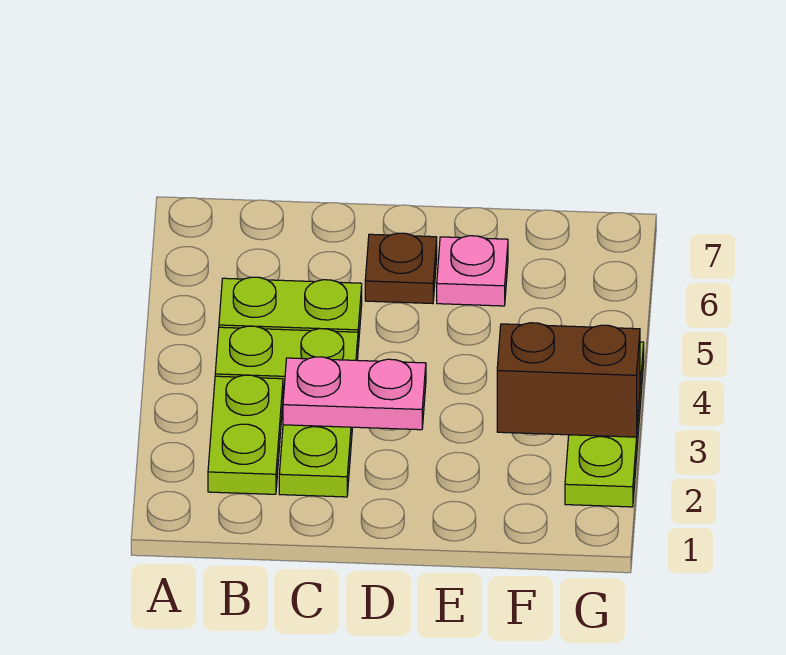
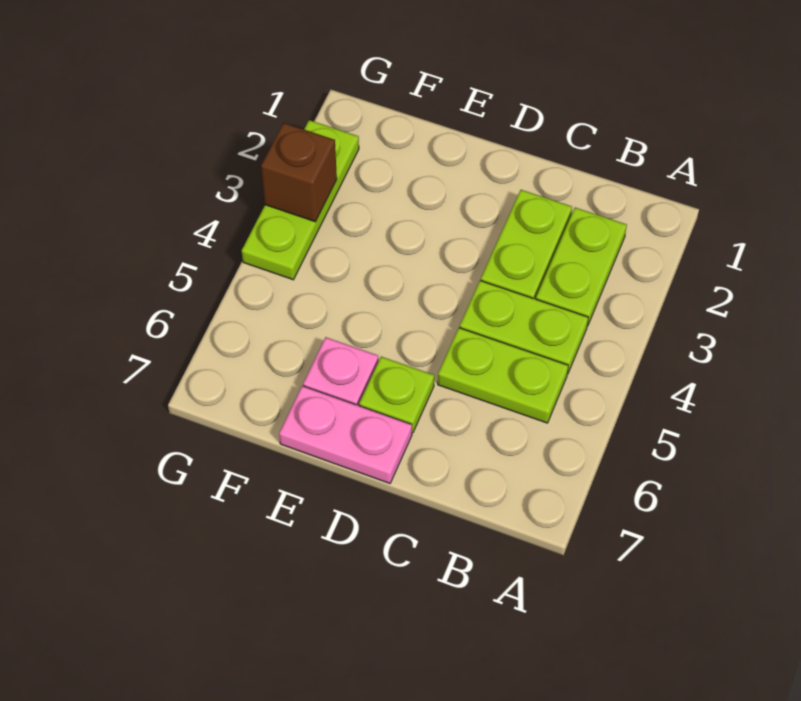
pink 1x2 plate [283,357,426,430] -> pink 1x2 plate moved to [279,386,412,483]
brown 1x1 plate [365,233,437,304] -> lime 1x1 plate [359,357,434,433]
brown 1x2 brick [497,323,640,437] -> brown 1x1 brick [261,123,337,222]

